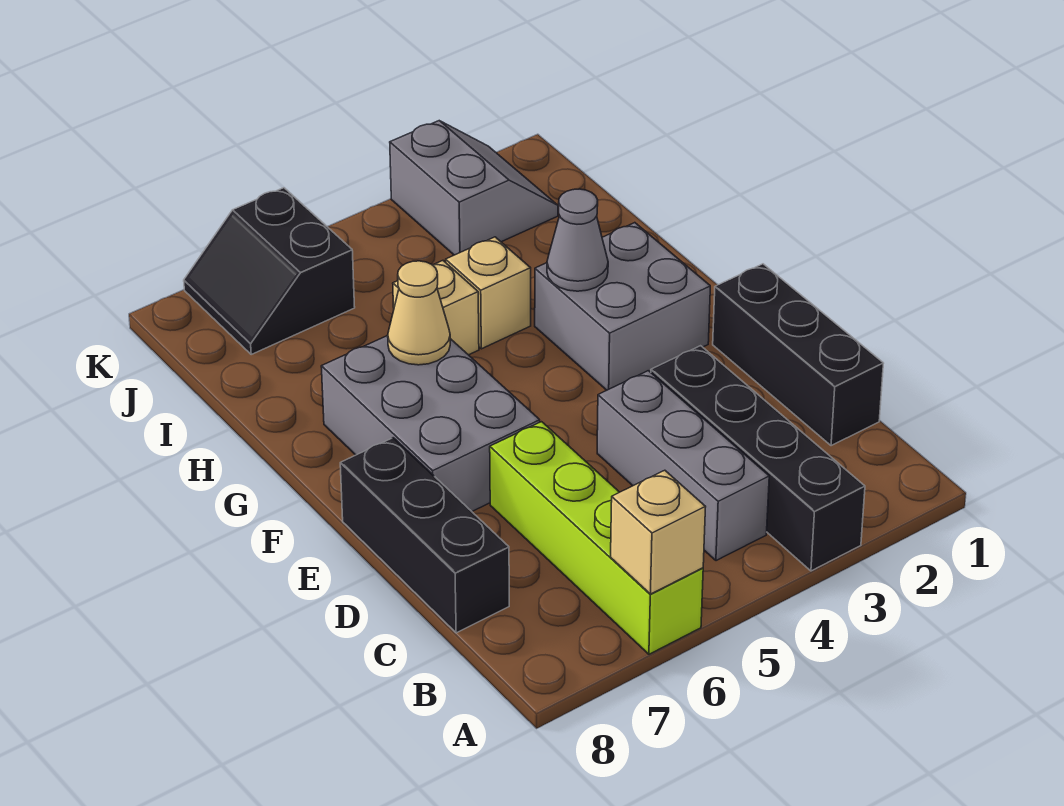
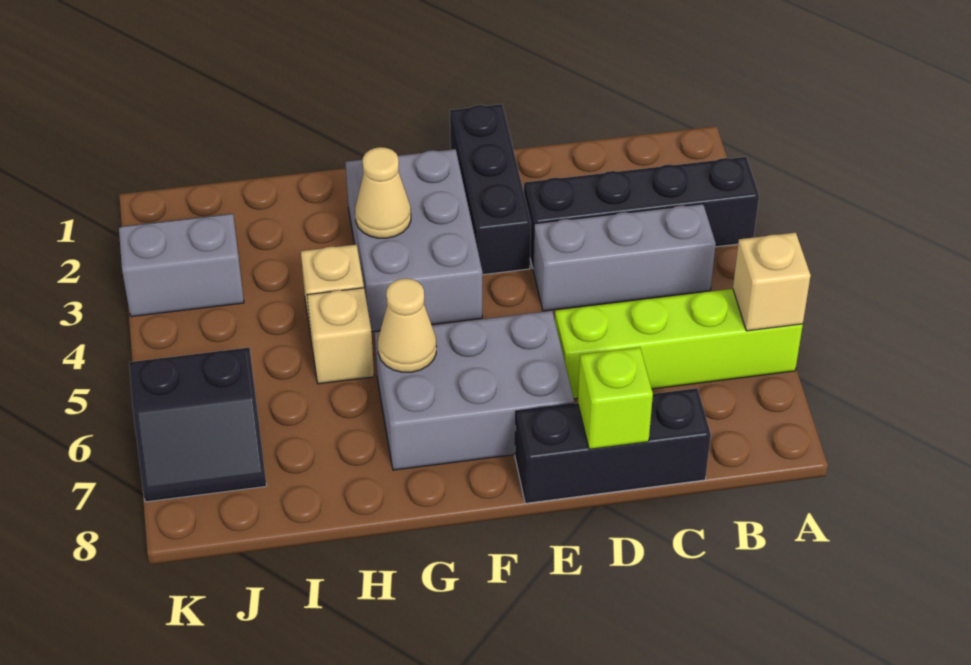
black 1x3 brick [713,264,884,446] -> black 1x3 brick turned to [450,104,531,275]
none -> lime 1x1 brick [578,347,653,449]
grey 2x2 brick [535,223,710,390] -> grey 2x3 brick [345,149,482,332]
grey 1x1 cone [547,189,608,291] -> tan 1x1 cone [355,147,411,238]

